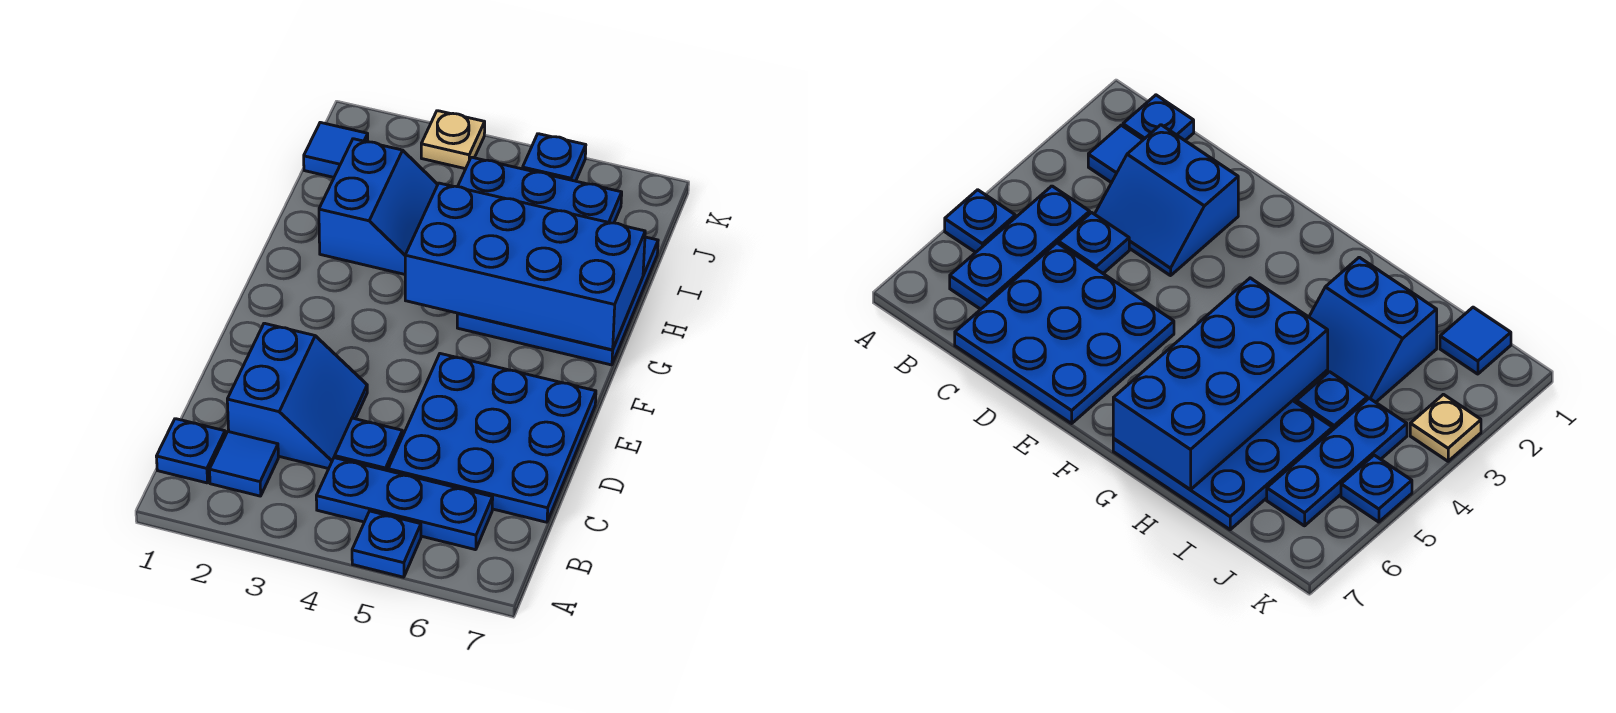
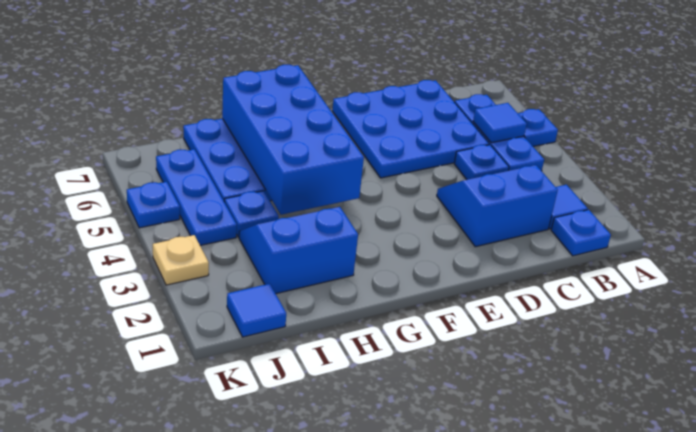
none -> blue 1x1 tile [473,103,527,143]

